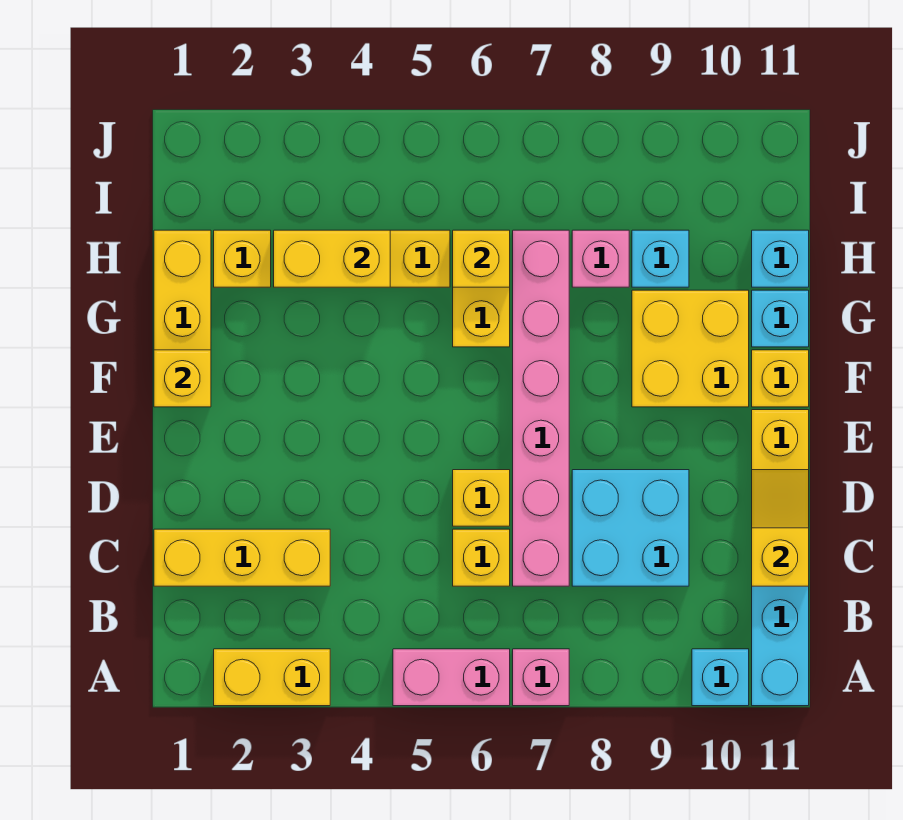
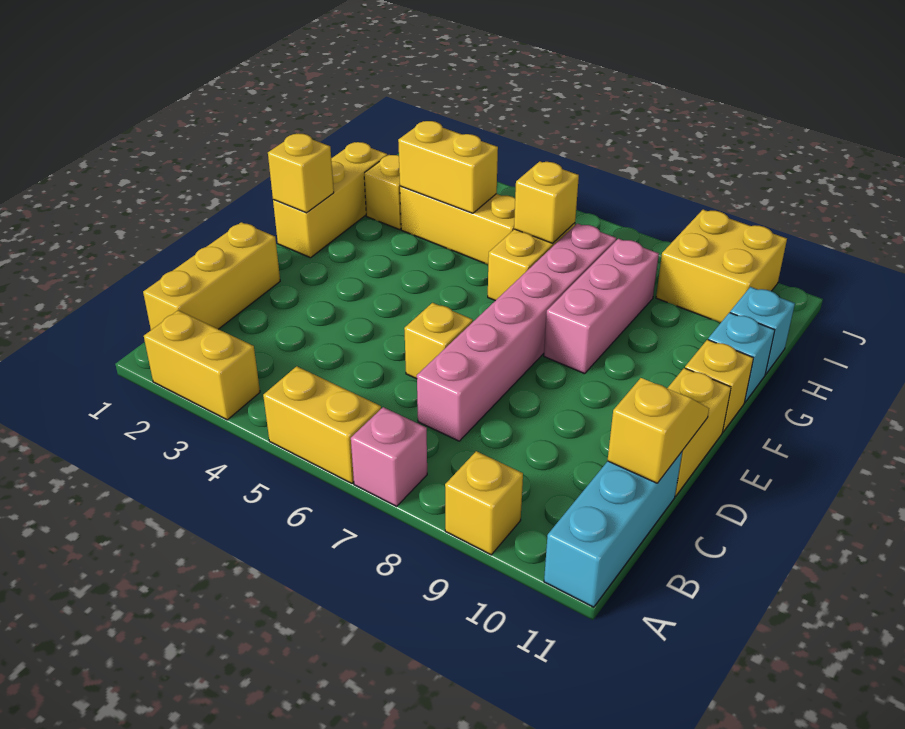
pink 1x2 brick [393,649,510,706] -> yellow 1x2 brick [263,366,381,483]
cyan 1x1 brick [692,649,749,706] -> none
yellow 1x3 brick [154,529,330,586] -> yellow 1x3 brick turned to [143,222,280,330]
yellow 1x1 brick [453,529,510,586] -> yellow 1x1 brick moved to [445,451,523,555]
cyan 2x2 brick [572,470,689,586] -> none
yellow 2x2 brick [632,290,749,407] -> yellow 2x2 brick moved to [656,210,787,323]
pink 1x1 brick [572,230,629,287] -> pink 1x3 brick [544,239,659,374]
cyan 1x1 brick [632,230,689,287] -> none

